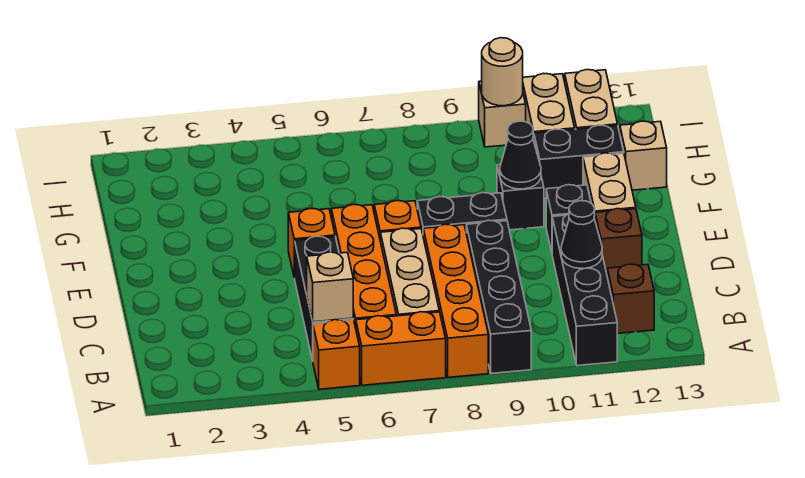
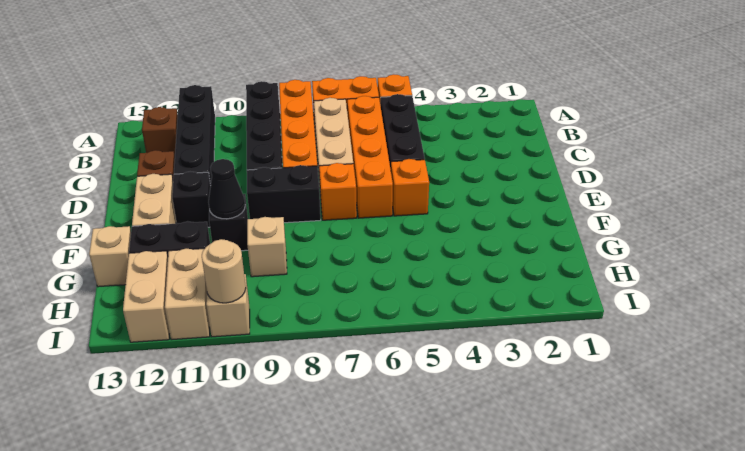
tan 1x1 brick [307,252,353,322] -> tan 1x1 brick moved to [247,217,287,277]
black 1x1 cone [561,201,602,269] -> none

